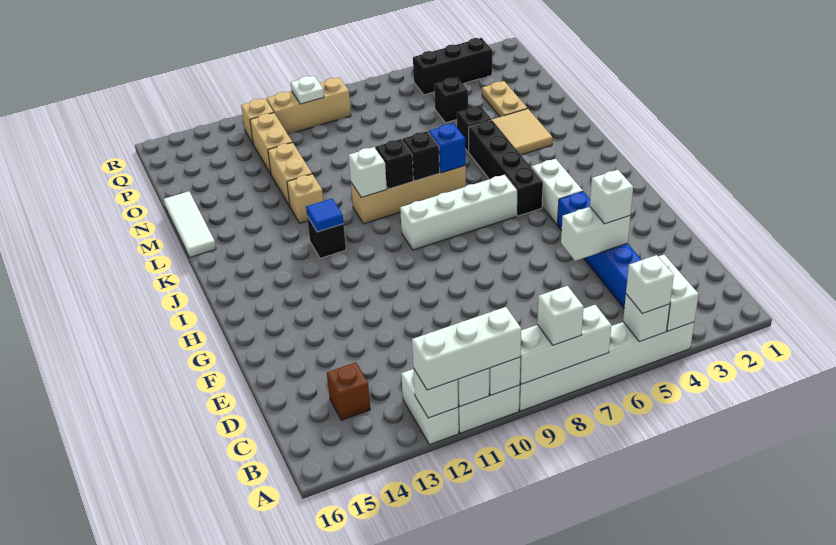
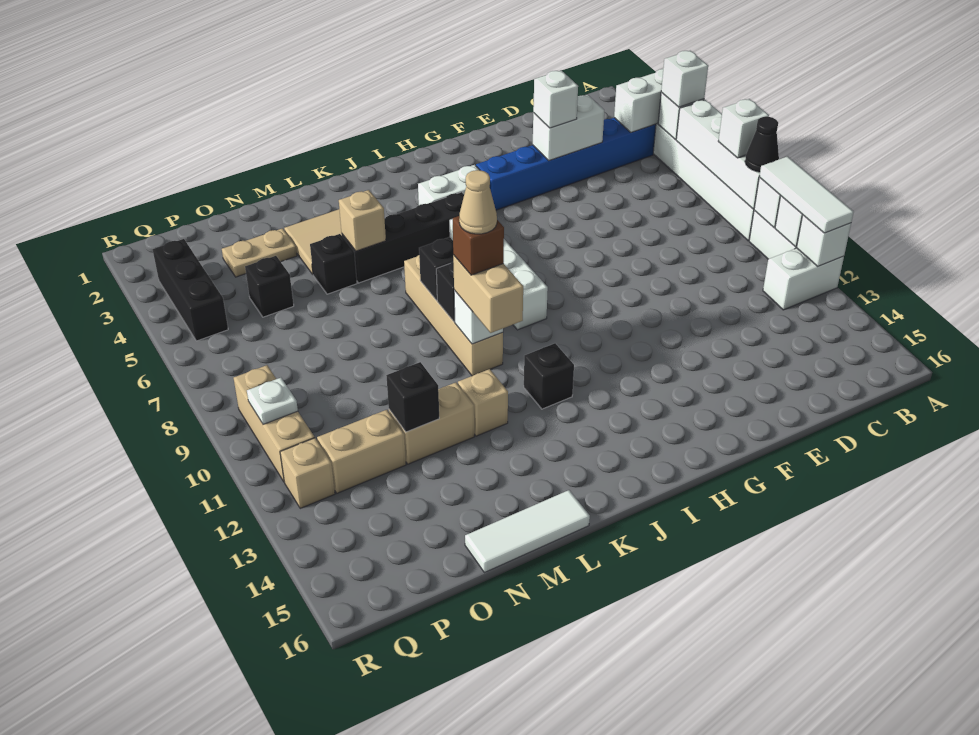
white 1x3 brick [520,305,611,384] -> white 1x4 brick [676,100,760,209]
none -> black 1x1 cone [745,117,779,172]
white 1x3 brick [412,307,521,390] -> white 1x3 tile [759,156,854,233]
brown 1x1 brick [327,362,370,420] -> brown 1x1 brick moved to [453,216,504,275]
white 1x2 brick [561,207,630,261] -> white 1x2 brick turned to [533,95,604,161]
blue 1x1 tile [306,199,344,232] -> none
blue 1x1 brick [429,123,466,173] -> none
none -> tan 1x2 brick [453,255,523,333]
none -> tan 1x1 cone [459,170,497,234]
none -> tan 1x1 brick [339,190,386,251]
none -> black 1x1 brick [386,362,439,432]

